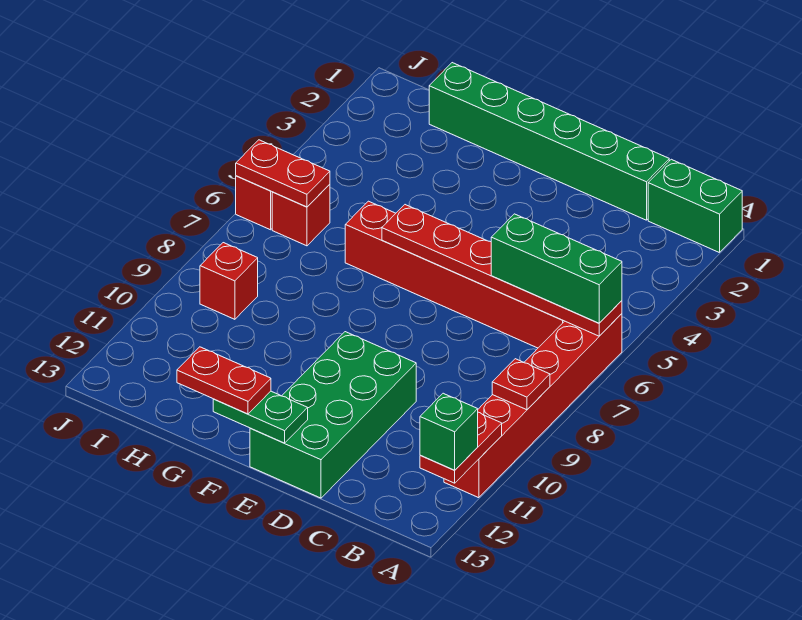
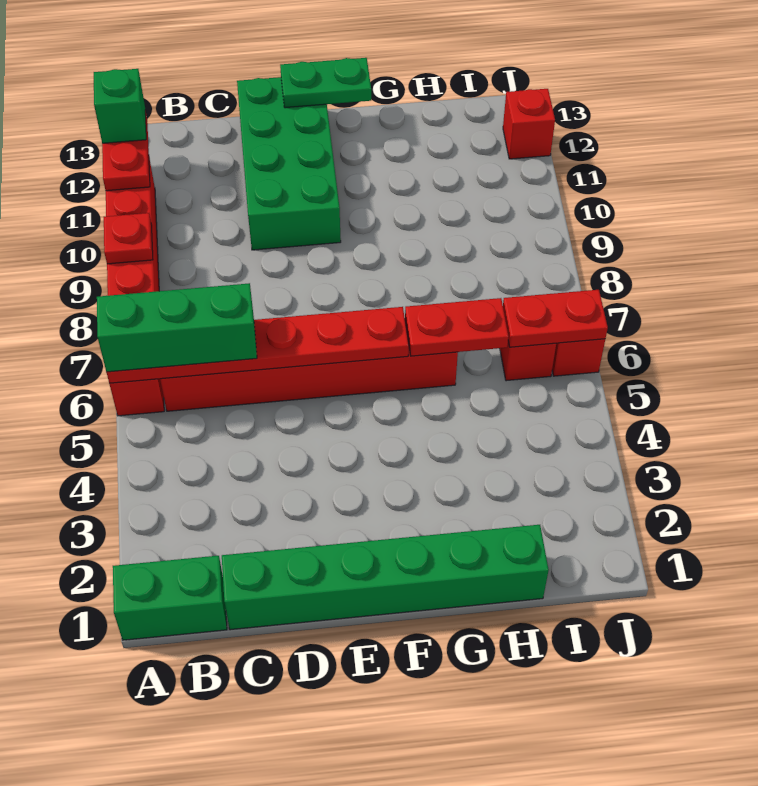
red 1x2 plate [177,347,271,414] -> red 1x2 plate moved to [405,298,509,356]
red 1x1 brick [200,243,258,319] -> red 1x1 brick moved to [503,89,555,159]

